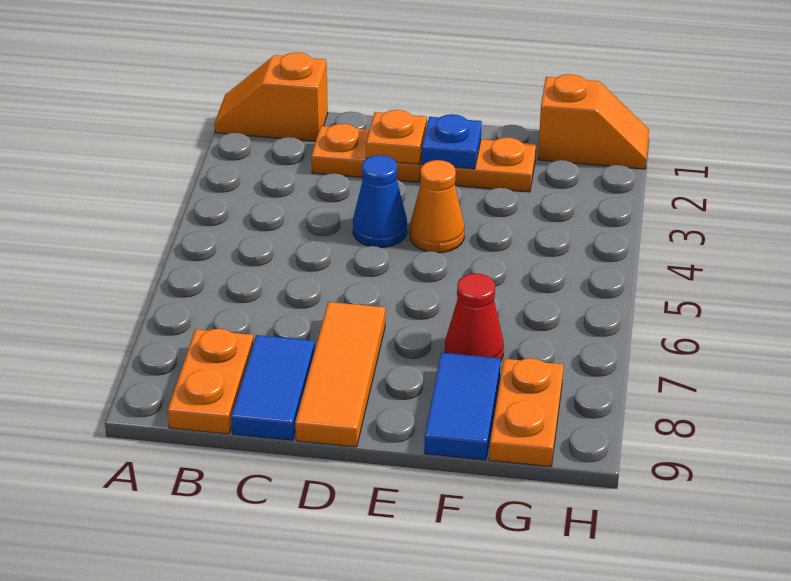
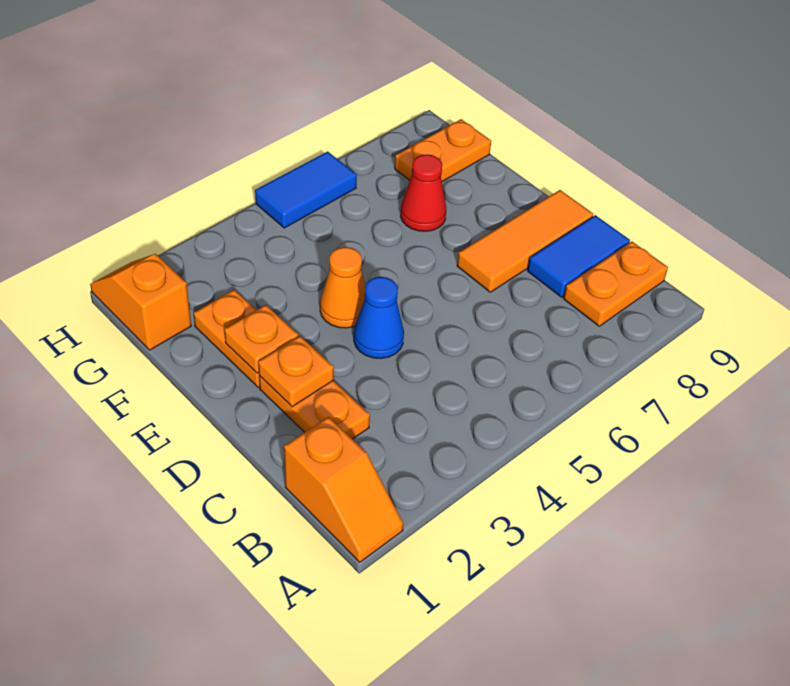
blue 1x1 plate [422,114,482,169] -> orange 1x1 plate [224,305,298,373]
blue 1x2 tile [424,353,501,460] -> blue 1x2 tile moved to [255,151,357,228]

